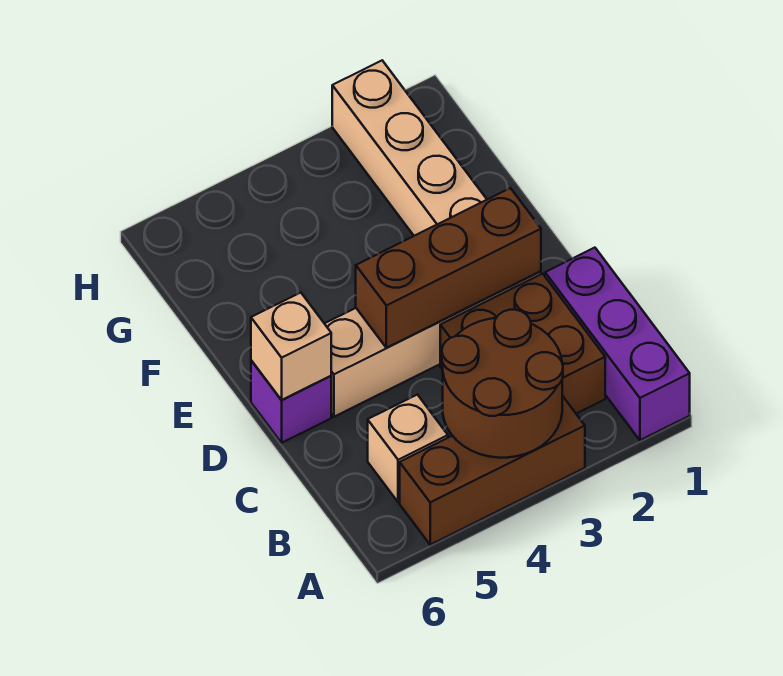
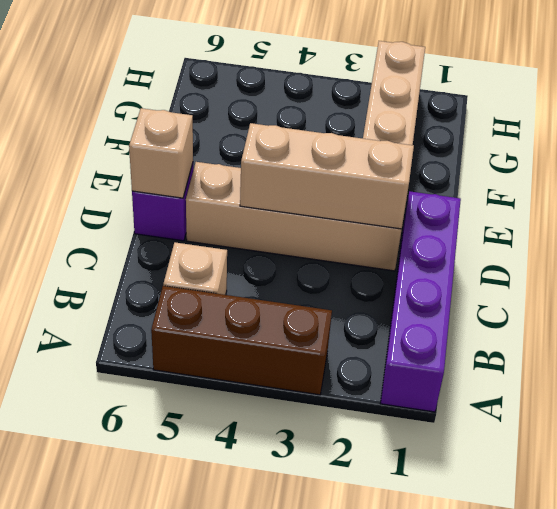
purple 1x3 brick [545,248,690,440] -> purple 1x4 brick [380,191,461,412]
brown 2x2 round brick [442,310,563,458] -> none
brown 2x2 brick [440,274,605,413] -> none
brown 1x3 brick [356,188,541,348] -> tan 1x3 brick [240,123,414,229]

